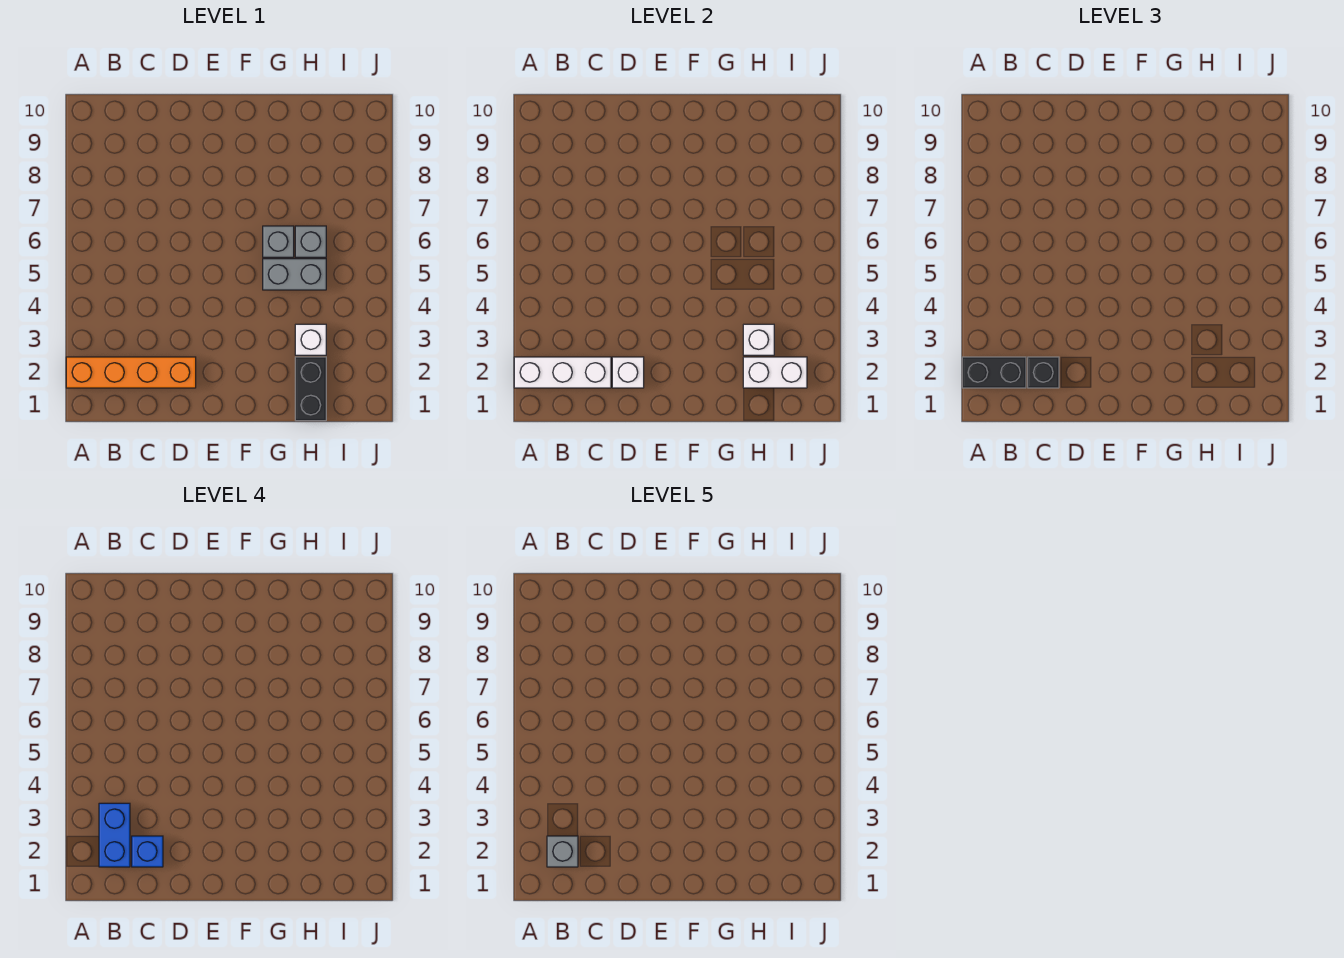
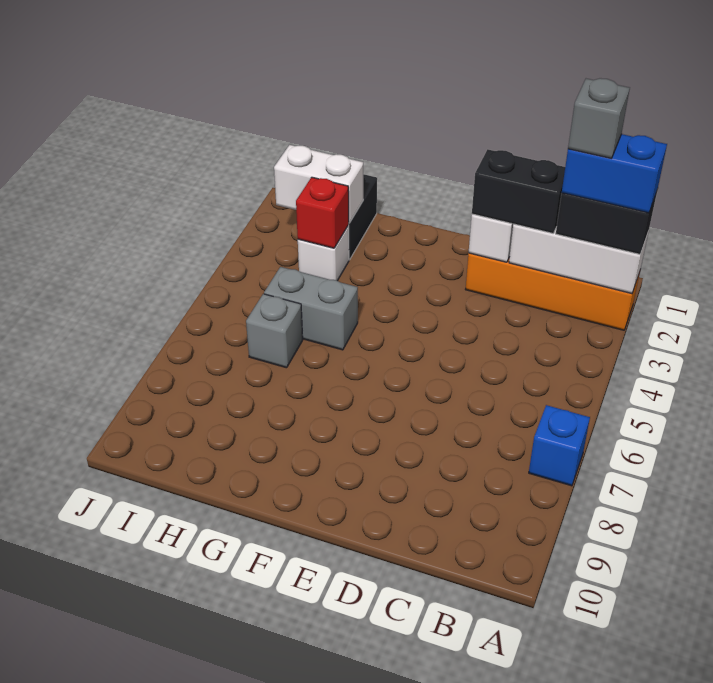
blue 1x2 brick [99,803,130,867] -> blue 1x2 brick turned to [562,134,667,213]
black 1x1 brick [1028,357,1059,388] -> black 1x2 brick [472,149,565,233]
blue 1x1 brick [132,836,163,867] -> blue 1x1 brick moved to [529,405,590,486]
grey 1x1 brick [263,226,294,257] -> none
white 1x1 brick [743,324,774,355] -> red 1x1 brick [296,177,349,248]

